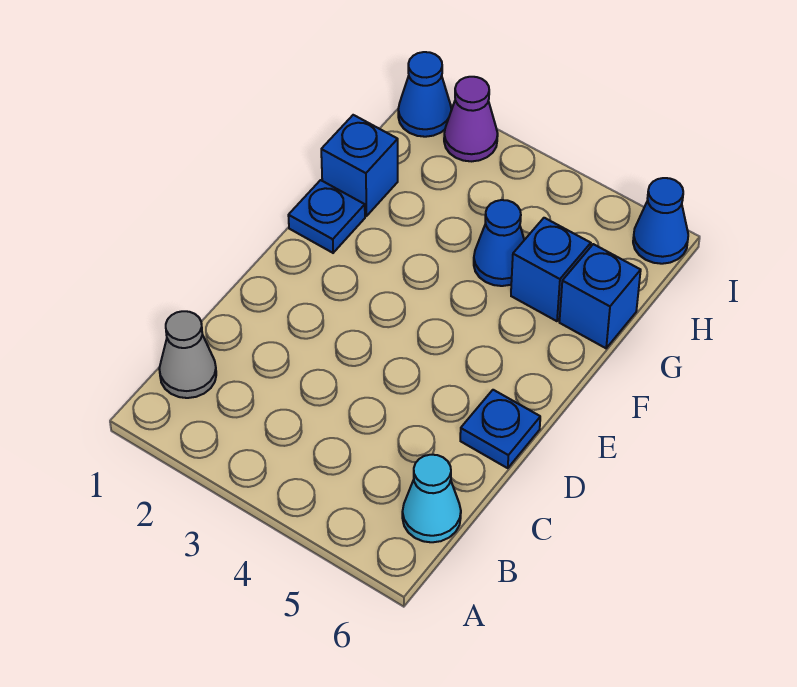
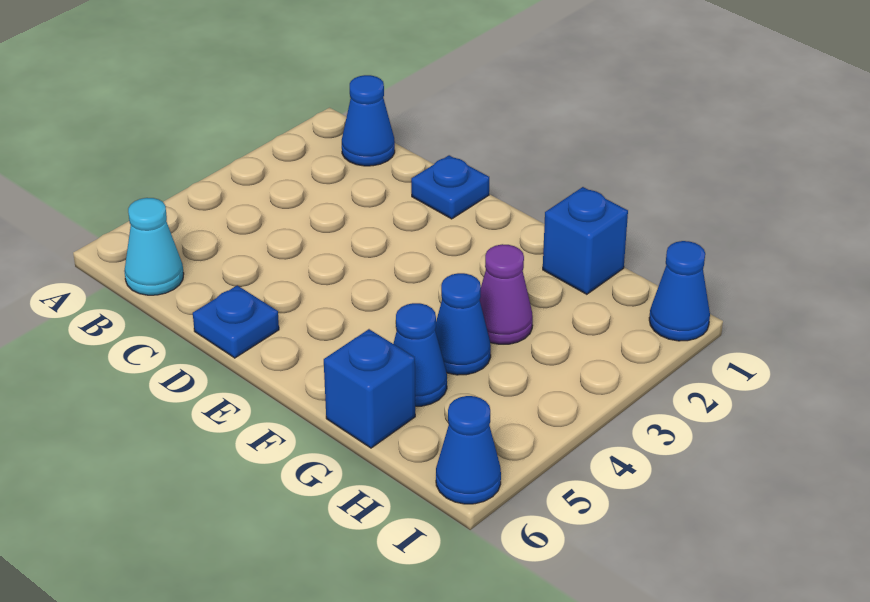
grey 1x1 cone [159,311,216,398] -> blue 1x1 cone [342,75,395,166]
blue 1x1 plate [288,180,365,253] -> blue 1x1 plate moved to [411,155,489,219]
blue 1x1 brick [511,218,591,321] -> blue 1x1 cone [393,303,447,406]
purple 1x1 cone [444,77,498,161] -> purple 1x1 cone moved to [480,244,533,344]

